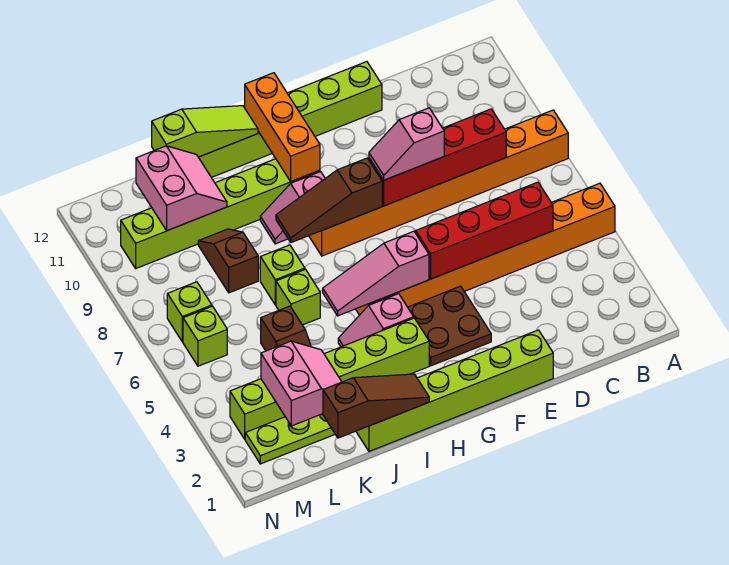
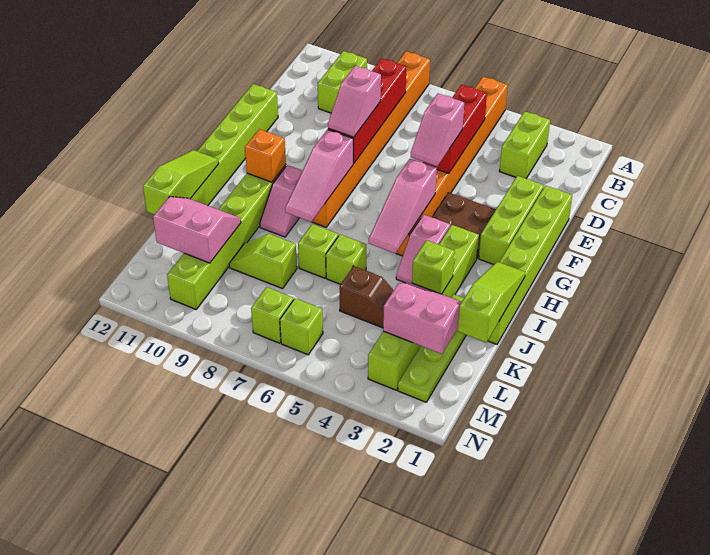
none -> lime 1x2 brick [500,111,550,179]
none -> lime 1x2 brick [318,51,367,113]
red 1x4 brick [416,182,553,279] -> red 1x3 brick [423,85,487,173]
none -> lime 1x3 brick [479,176,544,264]
none -> pink 1x2 slope [411,94,464,166]
brown 1x3 slope [276,158,382,243] -> pink 1x3 slope [285,130,353,222]
orange 1x3 brick [245,73,320,181] -> orange 1x1 brick [245,129,286,182]
brown 1x3 slope [323,374,429,438] -> lime 1x3 slope [458,262,525,343]
none -> lime 1x1 brick [412,240,455,294]
brown 1x2 slope [198,229,258,293] -> lime 1x2 slope [229,234,297,289]

